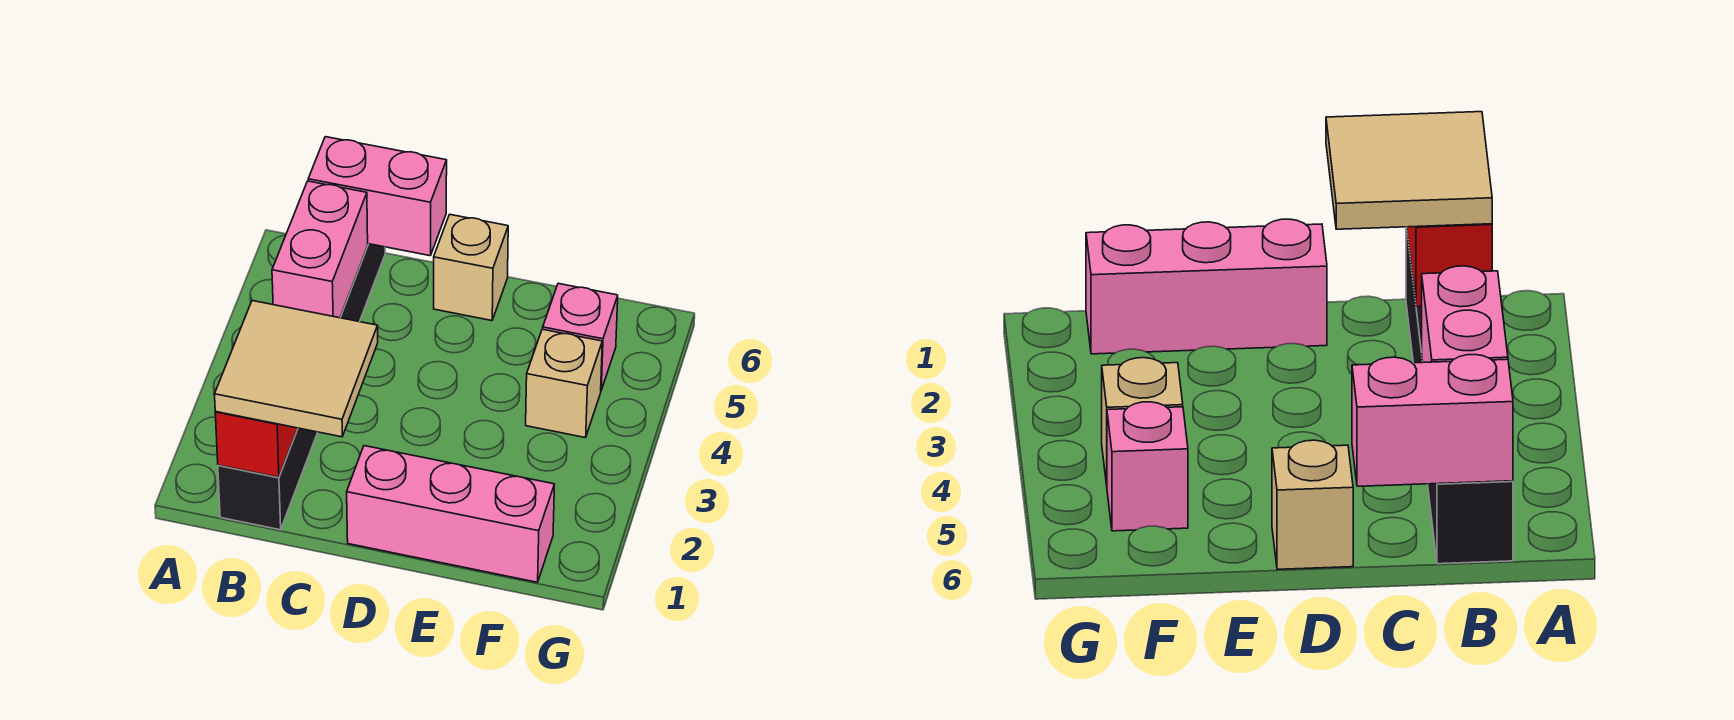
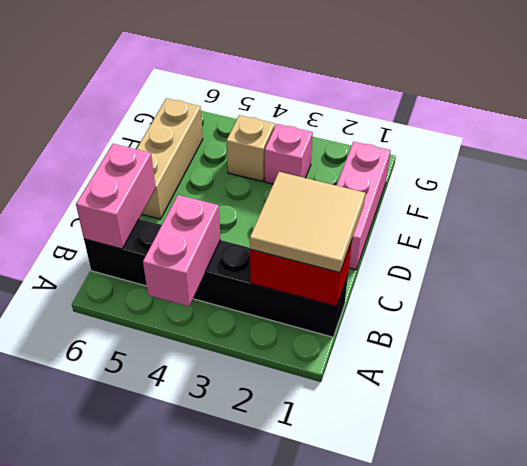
pink 1x2 brick [272,181,368,318] -> pink 1x2 brick turned to [143,195,220,306]
tan 1x1 brick [434,215,508,321] -> tan 1x3 brick [137,98,203,219]
pink 1x1 brick [543,283,618,390] -> pink 1x1 brick moved to [265,124,313,184]

